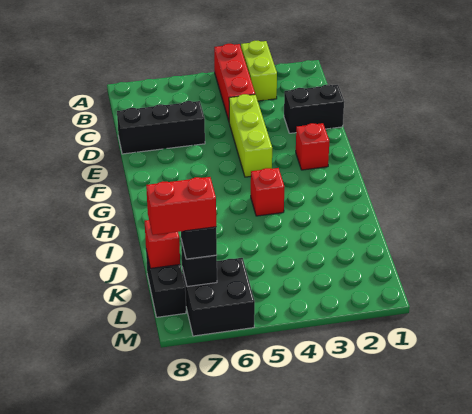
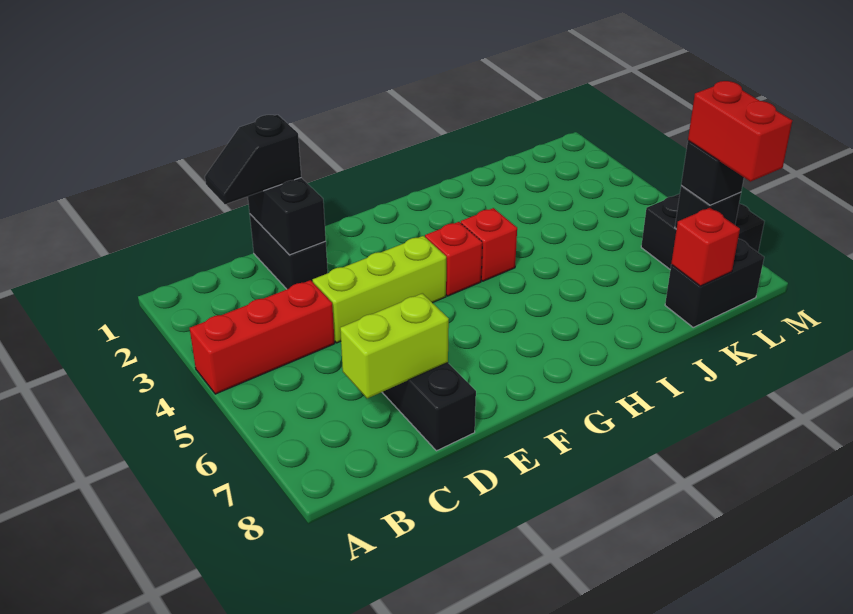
lime 1x2 brick [241,41,277,101] -> lime 1x2 brick moved to [340,293,449,398]
none -> black 1x2 slope [205,115,301,204]
none -> black 1x2 brick [248,178,326,255]
red 1x1 brick [296,123,329,170] -> red 1x1 brick moved to [425,222,482,296]

